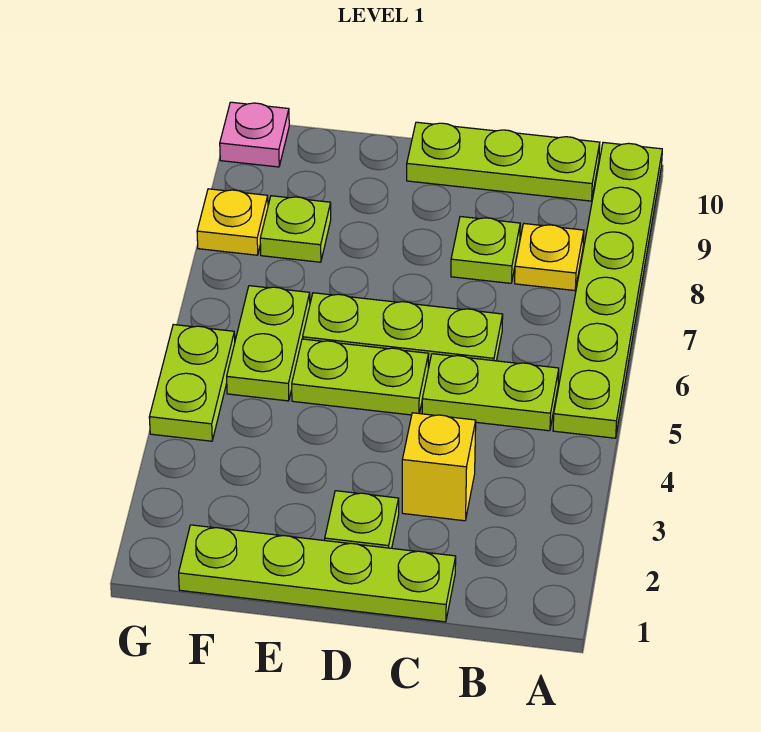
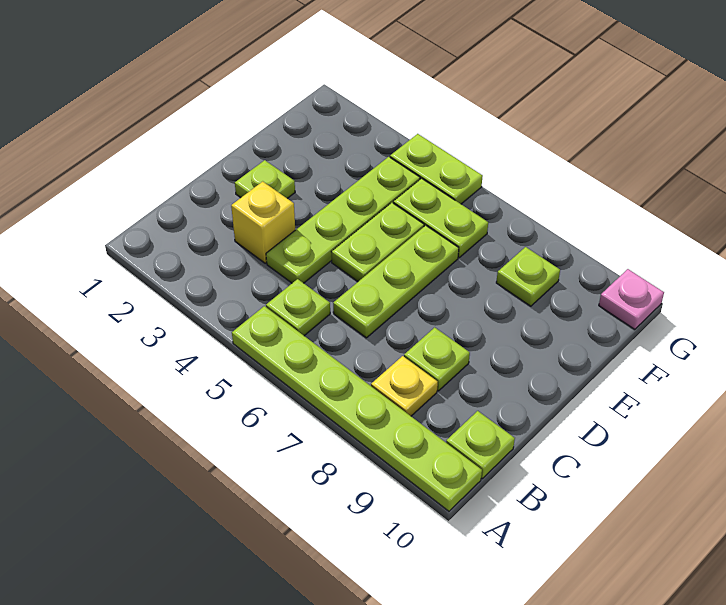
lime 1x2 plate [422,354,559,431] -> lime 1x1 plate [266,279,330,336]
lime 1x3 plate [407,122,600,201] -> lime 1x1 plate [446,411,515,479]
lime 1x4 plate [179,525,456,622] -> lime 1x4 plate moved to [266,157,420,283]
yellow 1x1 plate [197,189,268,255] -> none

